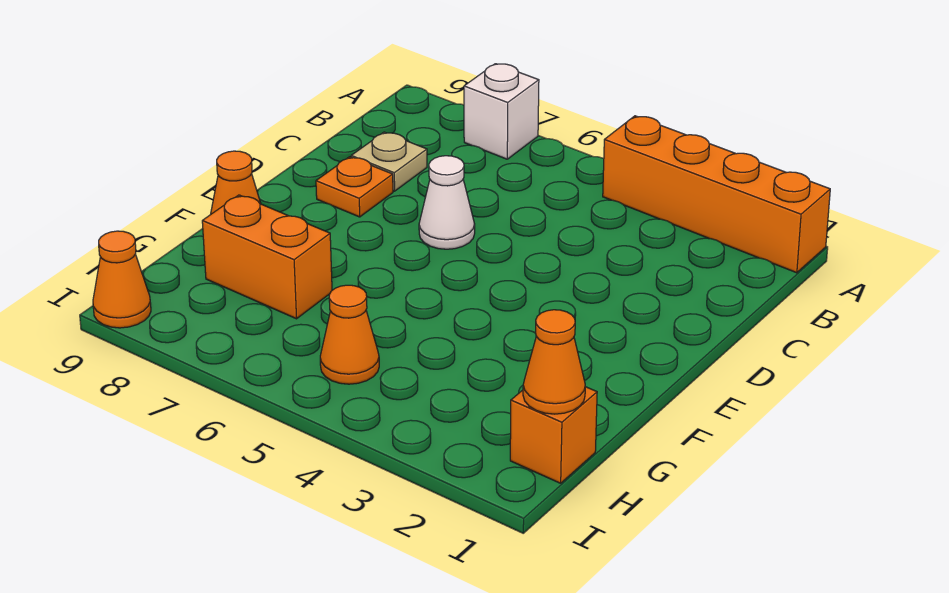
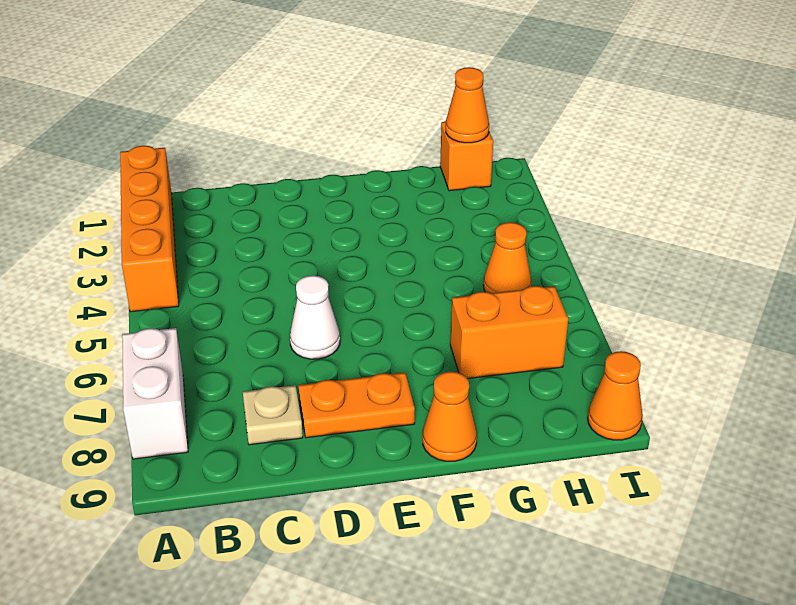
white 1x1 brick [464,64,539,159] -> white 1x2 brick [122,328,188,459]
orange 1x1 plate [316,157,393,217] -> orange 1x2 plate [298,372,415,438]
orange 1x2 brick [202,195,332,319] -> orange 1x2 brick turned to [450,286,568,379]

